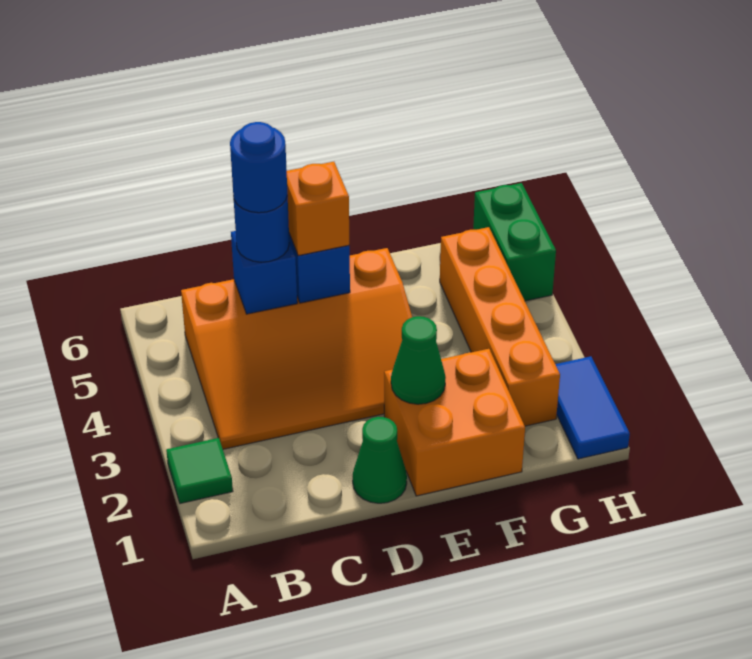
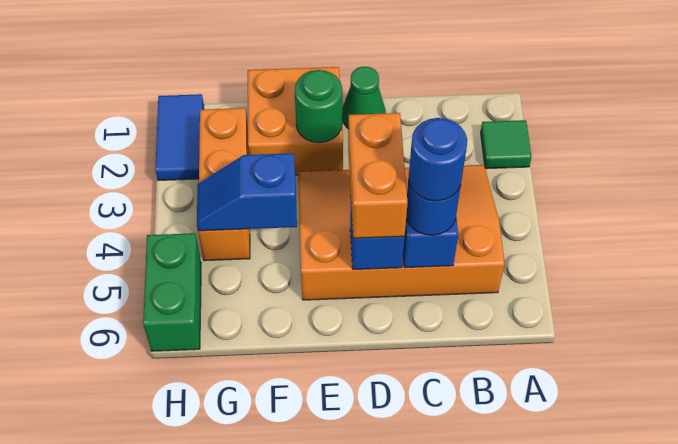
orange 1x1 brick [287,162,349,256] -> orange 1x2 brick [348,113,408,238]
green 1x1 cone [391,316,446,404] -> green 1x1 round brick [295,70,342,143]
none -> blue 1x2 slope [197,153,297,231]
orange 1x4 brick [440,227,560,426] -> orange 1x3 brick [198,108,250,261]

